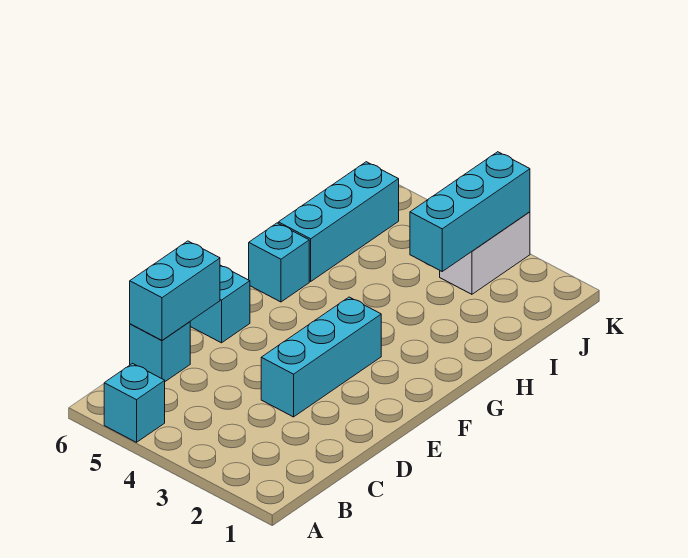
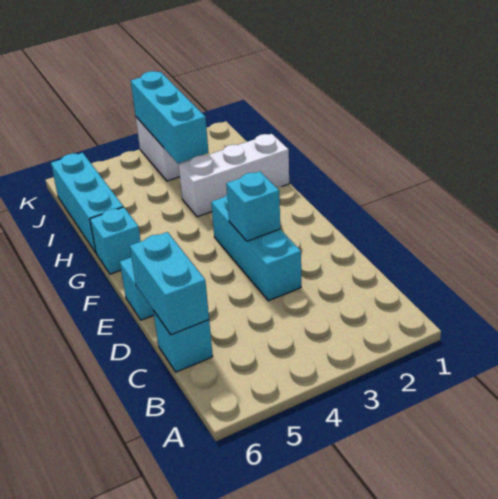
cyan 1x1 brick [104,363,165,442] -> cyan 1x1 brick moved to [226,171,280,241]
none -> white 1x3 brick [179,134,289,217]

